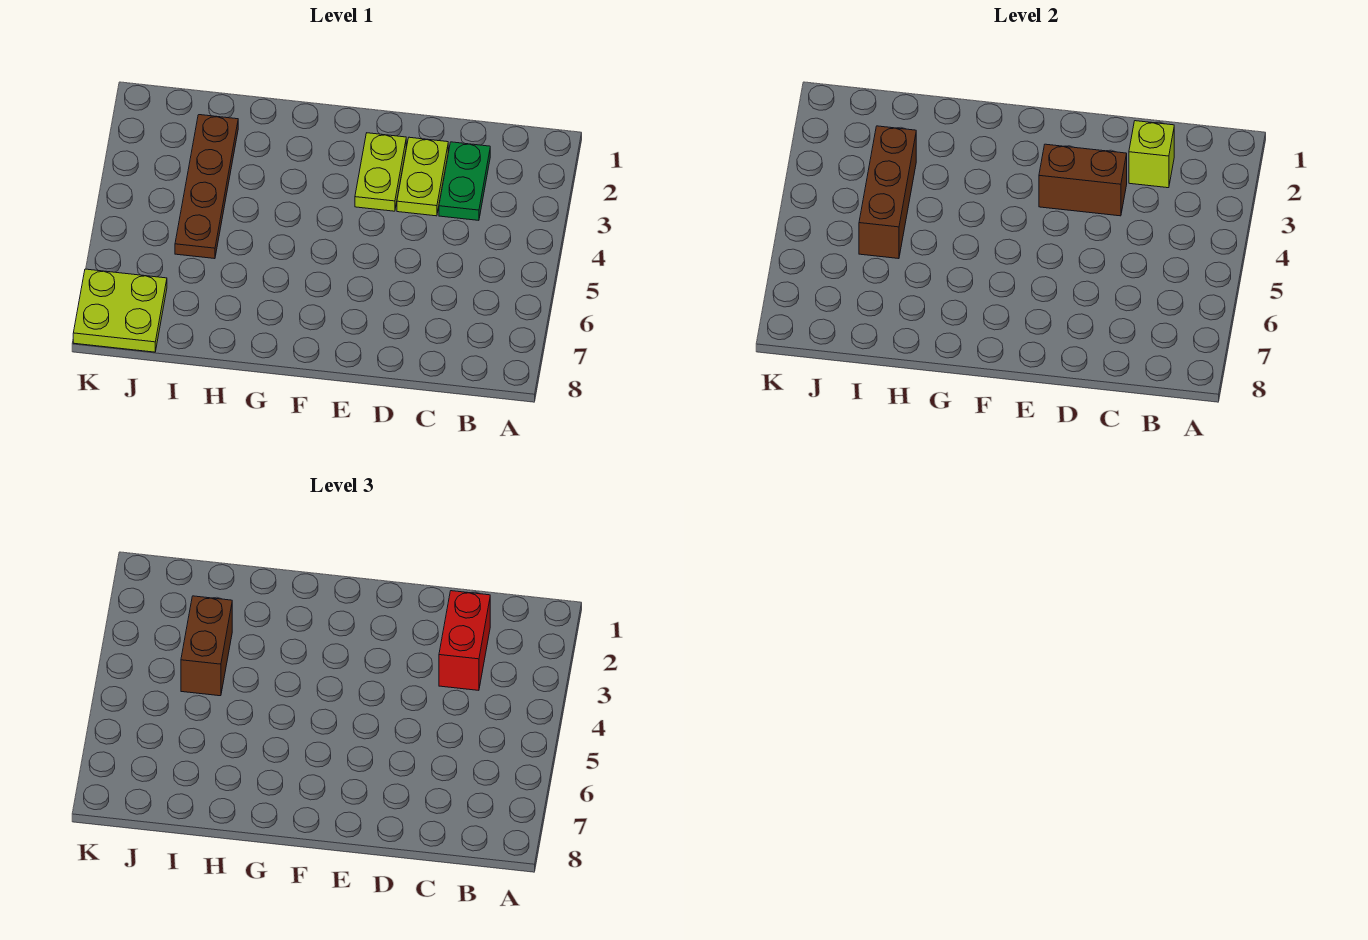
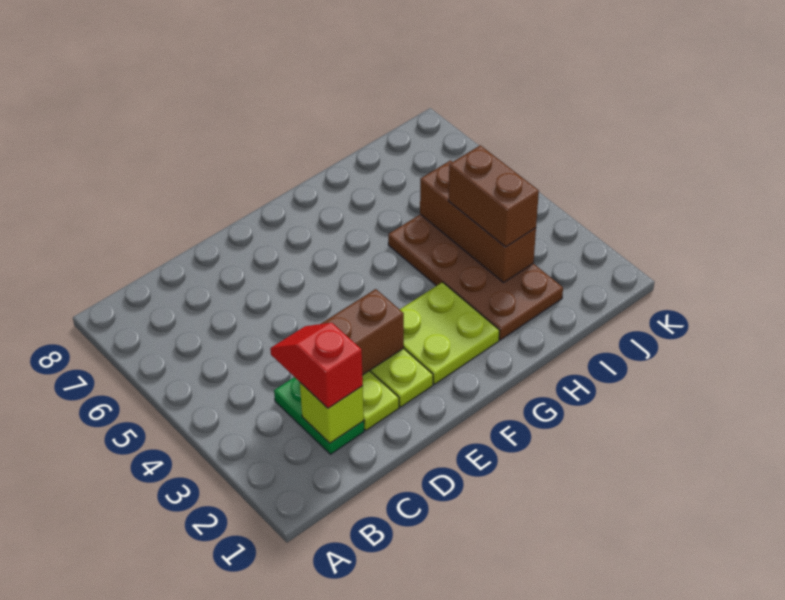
red 1x2 brick [439,591,490,690] -> red 1x2 slope [270,323,363,408]
brown 1x4 plate [175,115,238,259] -> brown 2x4 plate [388,214,563,340]
lime 2x2 plate [73,269,167,352] -> lime 2x2 plate moved to [400,282,499,384]

